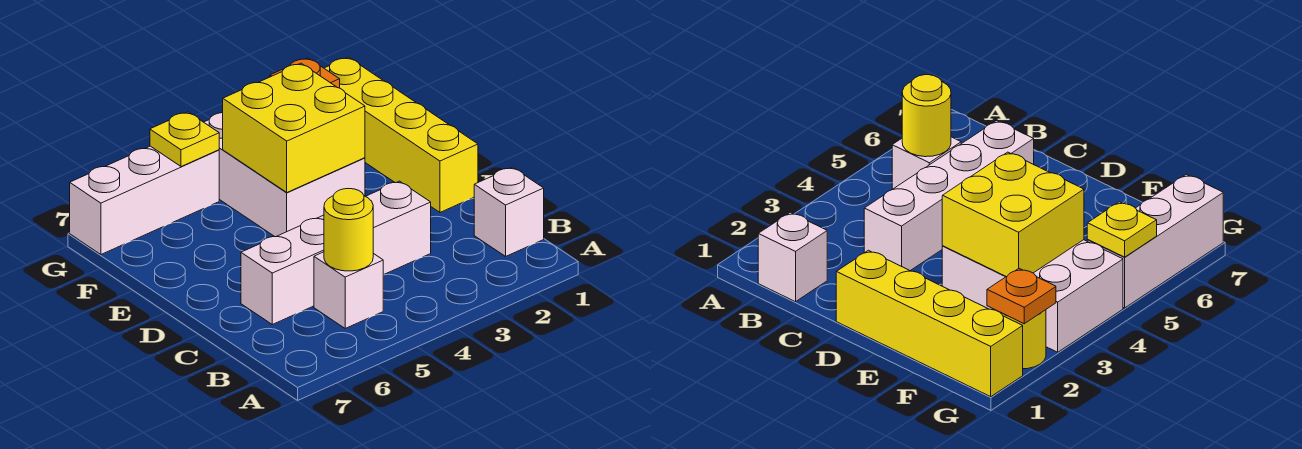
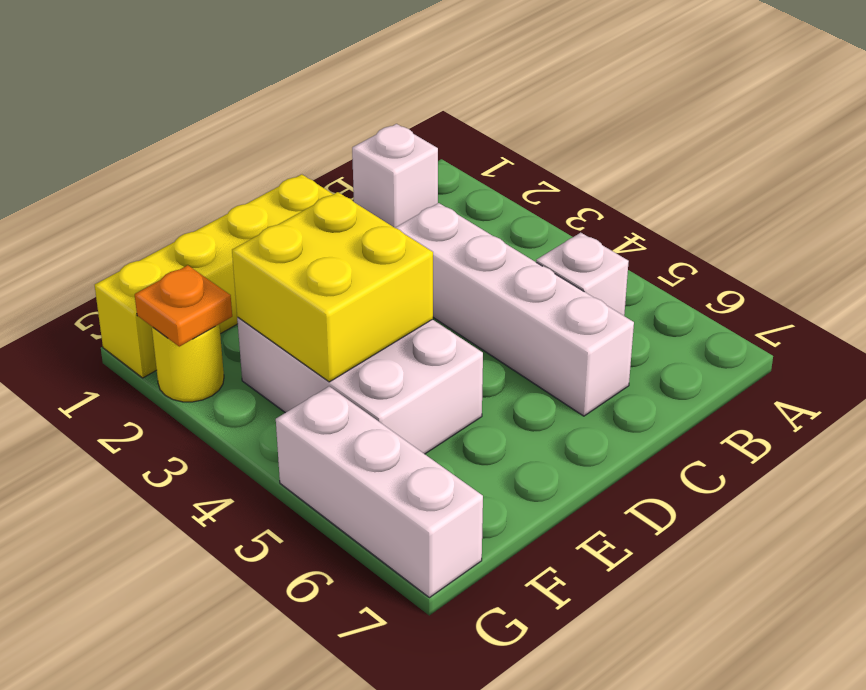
yellow 1x1 round brick [324,189,373,271] -> none
white 2x3 brick [204,113,365,237] -> white 2x3 brick turned to [237,318,483,454]
yellow 1x1 plate [150,112,219,167] -> none

